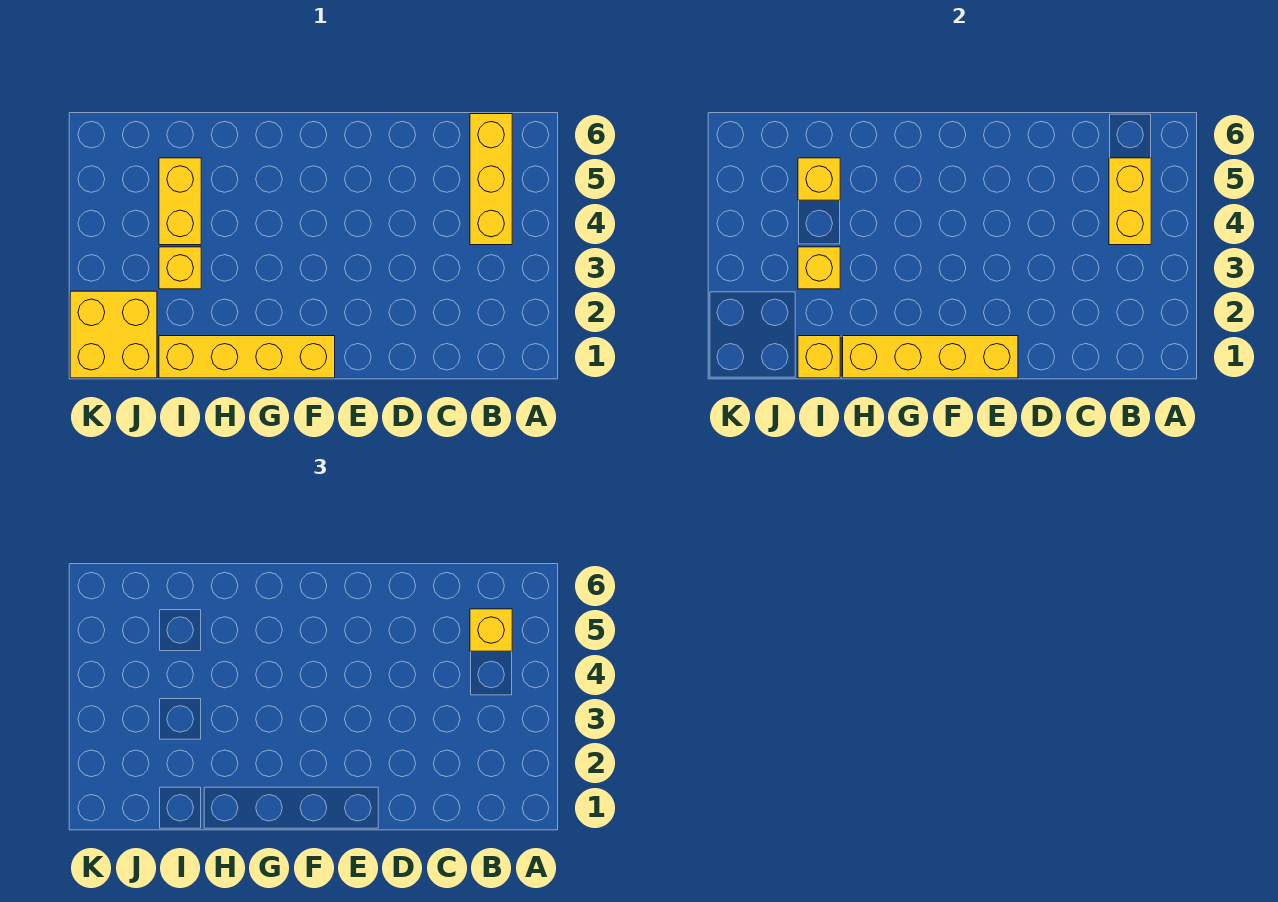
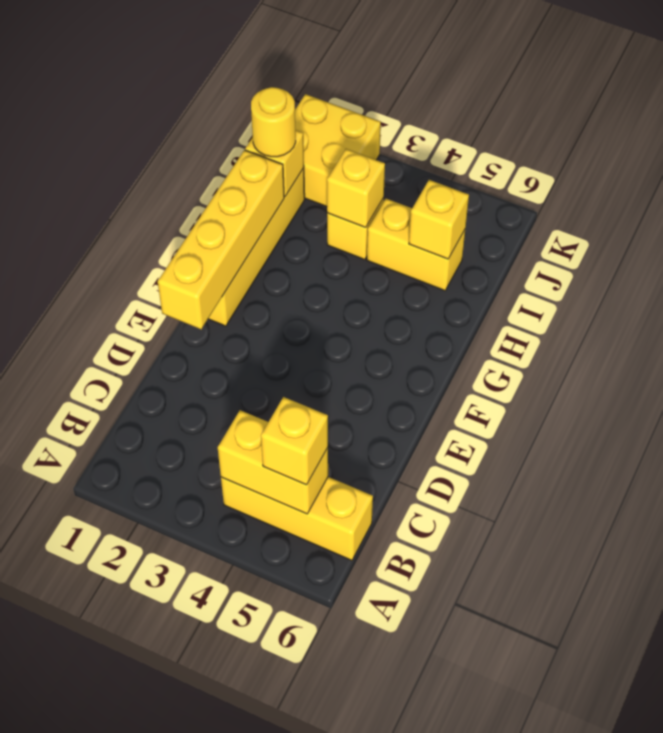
none -> yellow 1x1 round brick [251,87,296,157]

